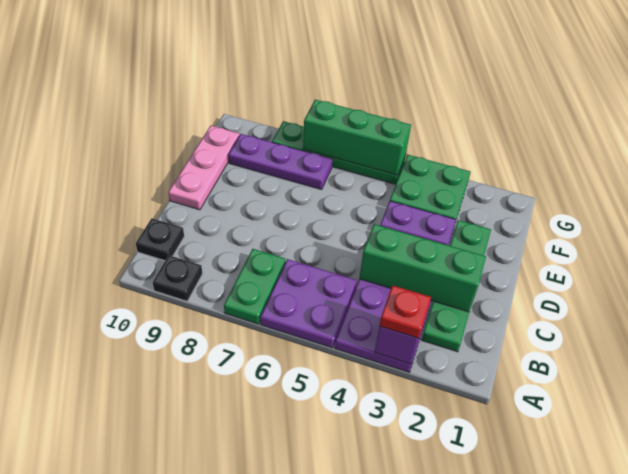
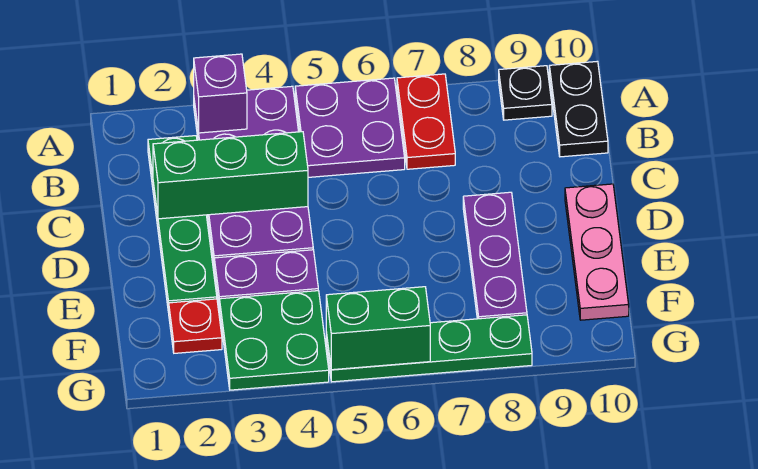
red 1x1 plate [380,285,431,338] -> red 1x1 plate moved to [169,299,222,353]
green 1x2 plate [224,249,286,324] -> red 1x2 plate [397,74,455,169]
black 1x1 plate [136,218,184,261] -> black 1x2 plate [549,61,608,157]
purple 1x3 plate [229,134,332,190] -> purple 1x3 plate turned to [463,192,527,319]
green 1x3 brick [303,100,411,175] -> green 1x2 brick [326,287,430,370]

